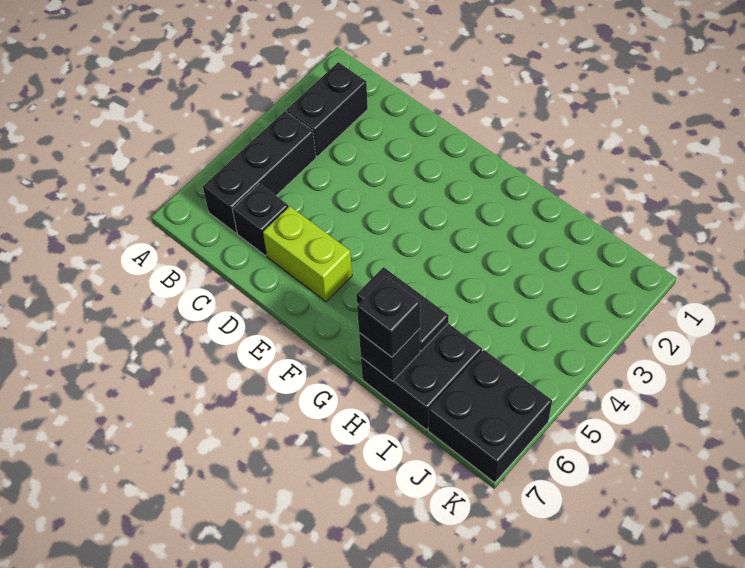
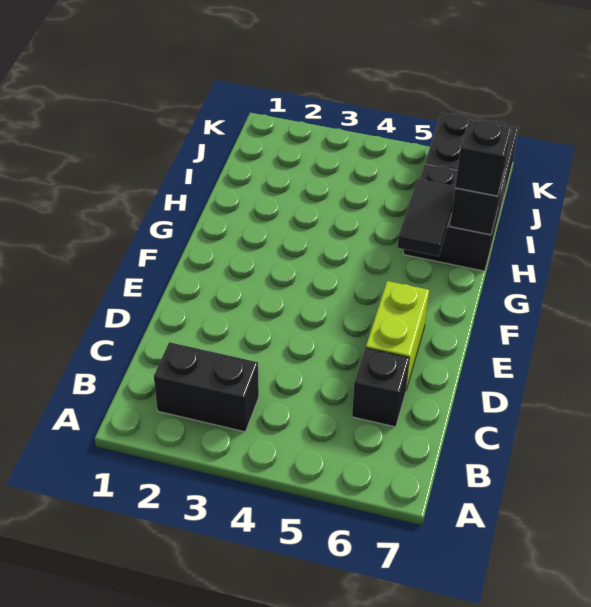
black 1x3 brick [203,111,316,233] -> none

